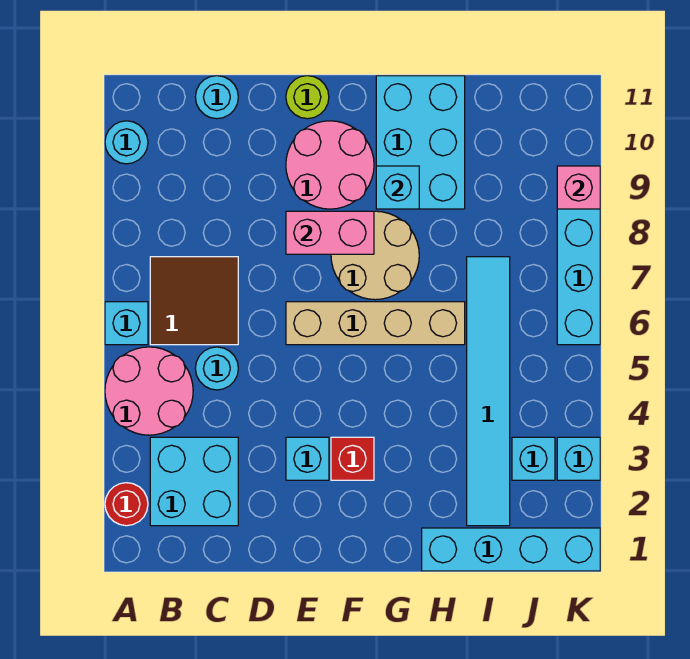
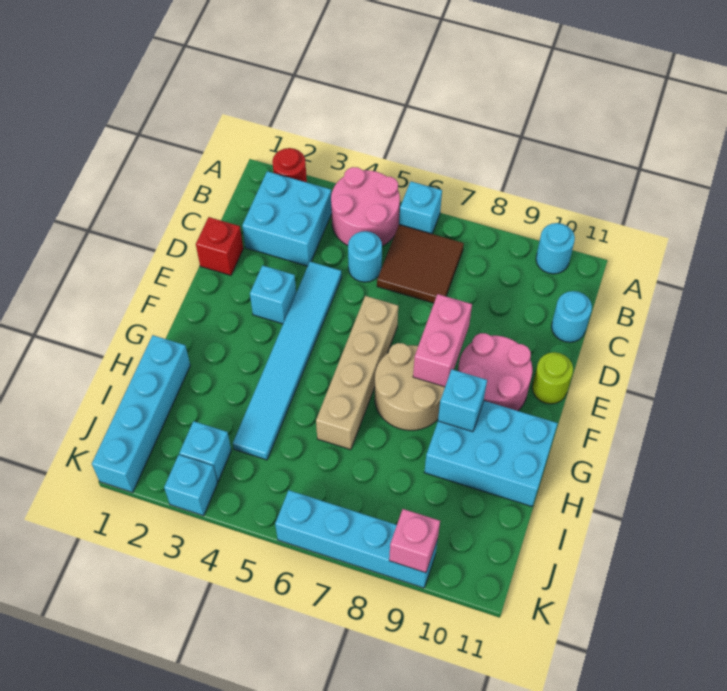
red 1x1 brick [331,437,374,480] -> red 1x1 brick moved to [196,217,243,275]
cyan 1x6 tile [467,257,510,526] -> cyan 1x6 tile turned to [233,262,342,460]

